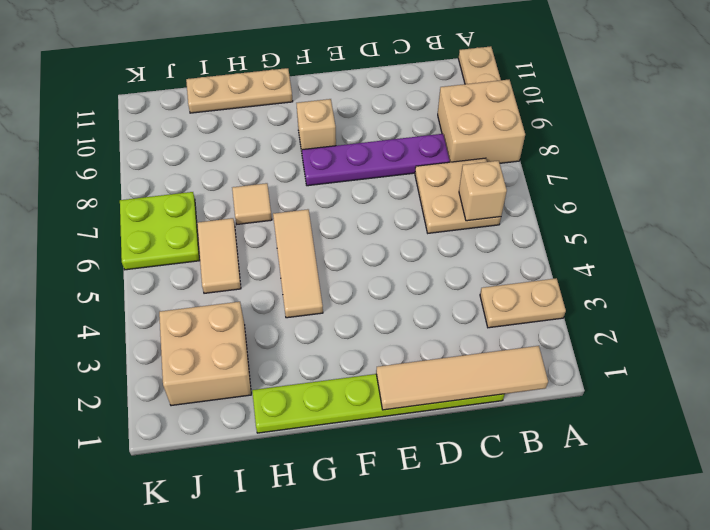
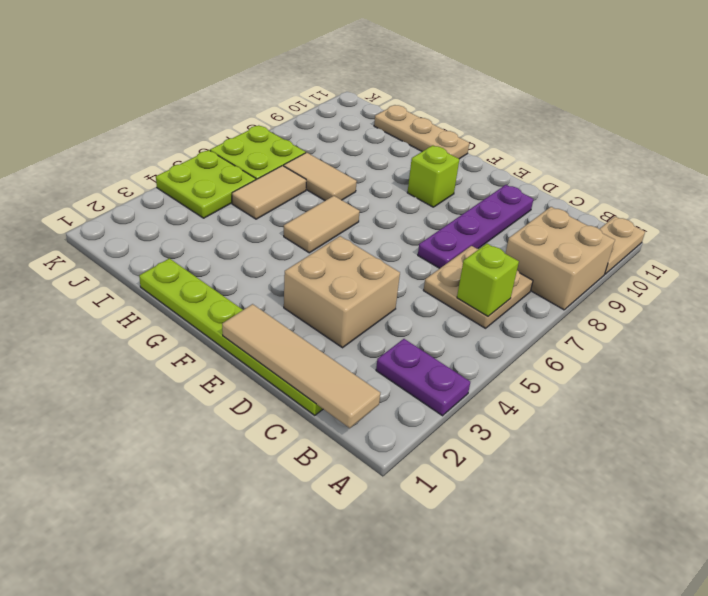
tan 1x2 plate [480,278,566,328] -> purple 1x2 plate [376,339,470,416]
tan 1x1 brick [459,161,507,221] -> lime 1x1 brick [457,244,519,316]
purple 1x4 plate [302,134,450,186] -> purple 1x4 plate turned to [418,185,533,268]
tan 1x1 brick [296,99,336,151] -> lime 1x1 brick [407,145,459,207]
tan 1x3 tile [273,209,323,318] -> tan 1x2 tile [284,196,360,253]
tan 1x1 tile [232,183,272,224] -> tan 1x2 tile [284,153,357,201]
tan 2x2 brick [159,302,251,406] -> tan 2x2 brick moved to [284,236,400,348]
none -> lime 2x2 plate [156,150,256,218]

